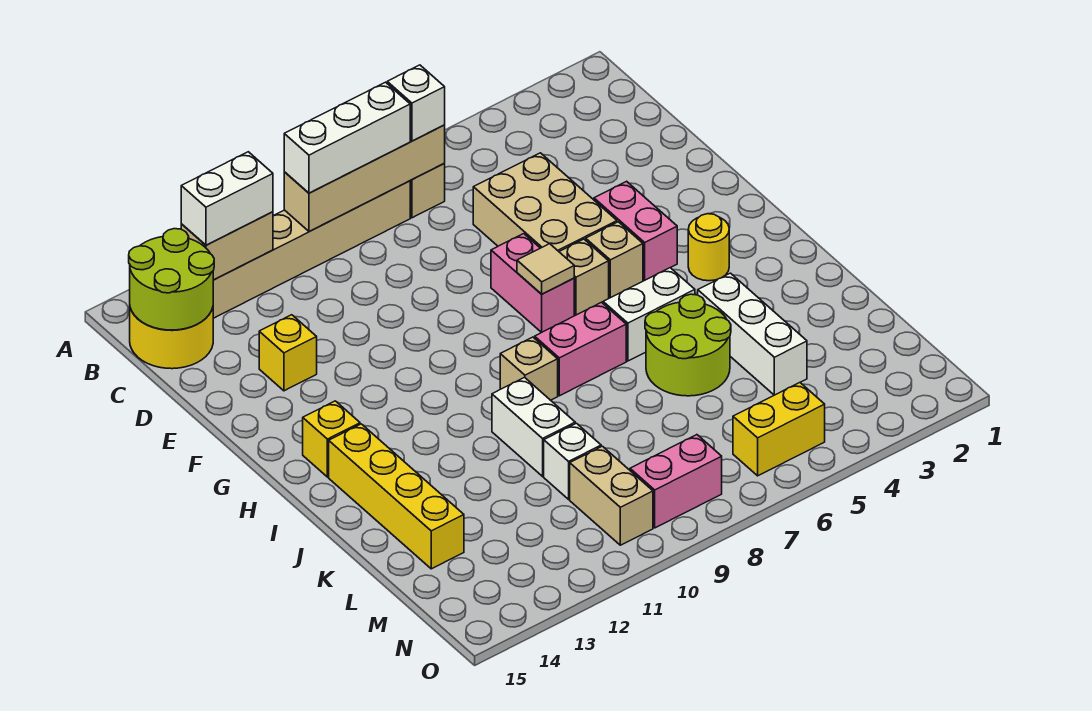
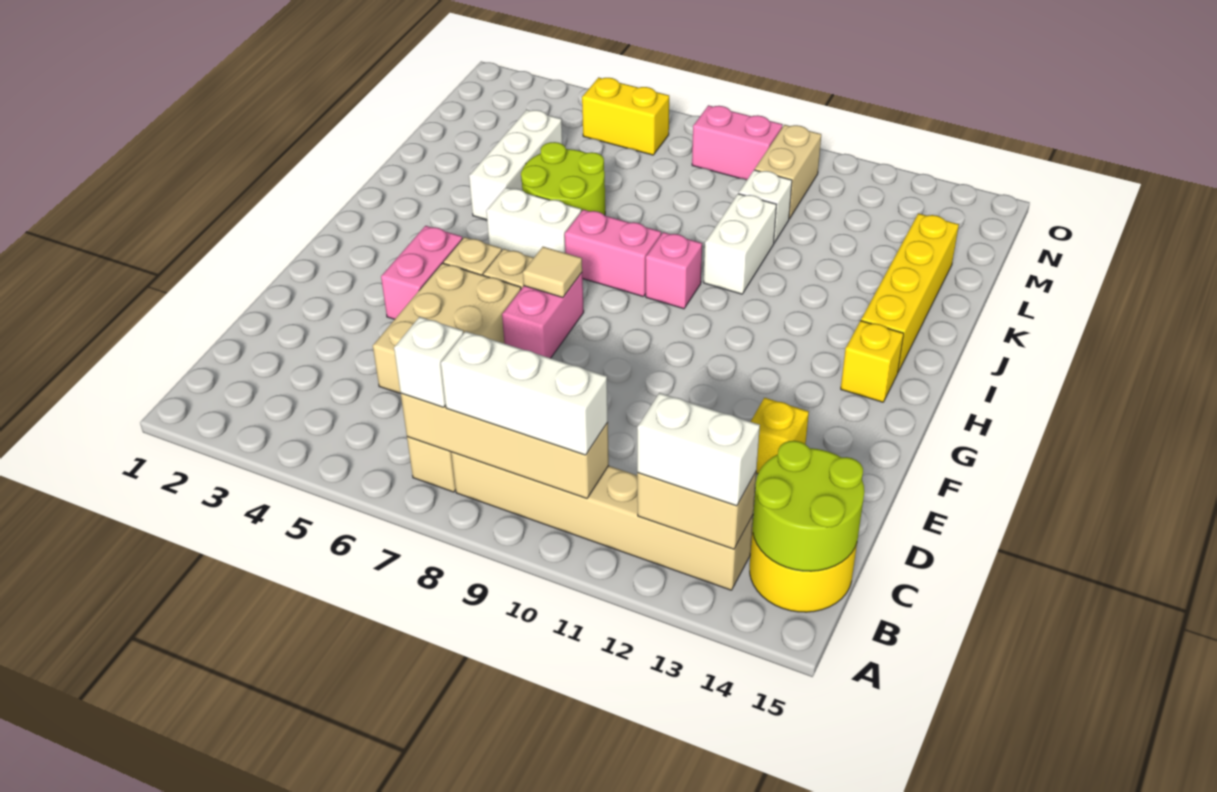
yellow 1x1 round brick [688,214,729,281] -> none
tan 1x1 brick [500,337,558,400] -> pink 1x1 brick [646,232,702,309]

